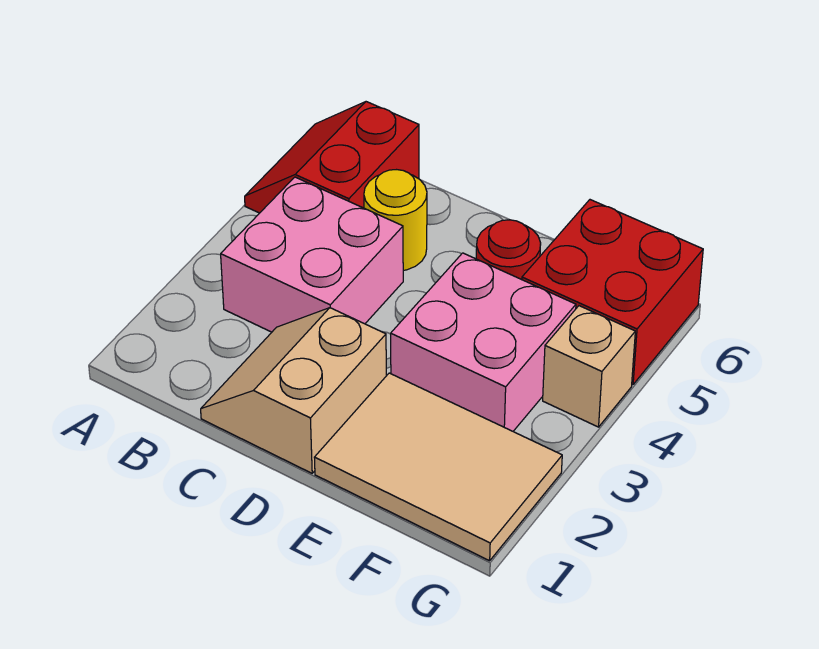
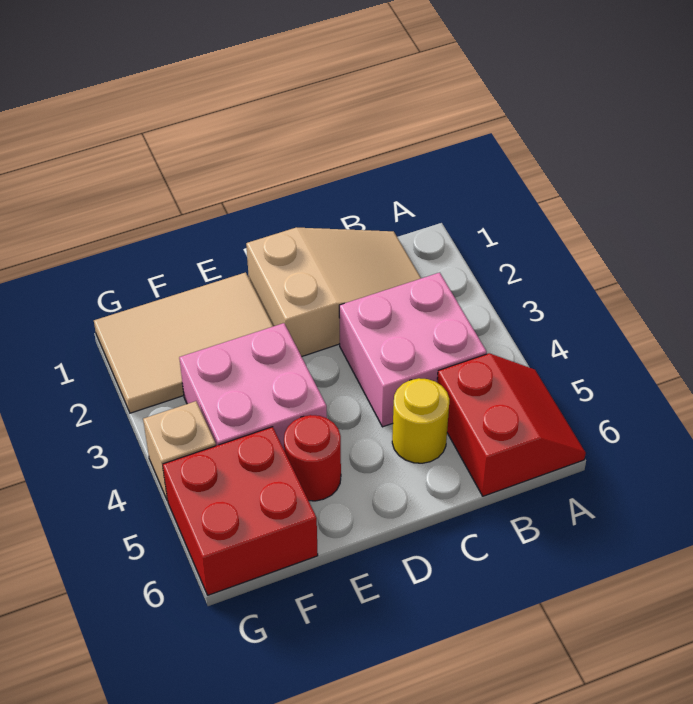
tan 2x2 slope [201,308,386,473] -> tan 2x3 slope [246,228,421,357]

